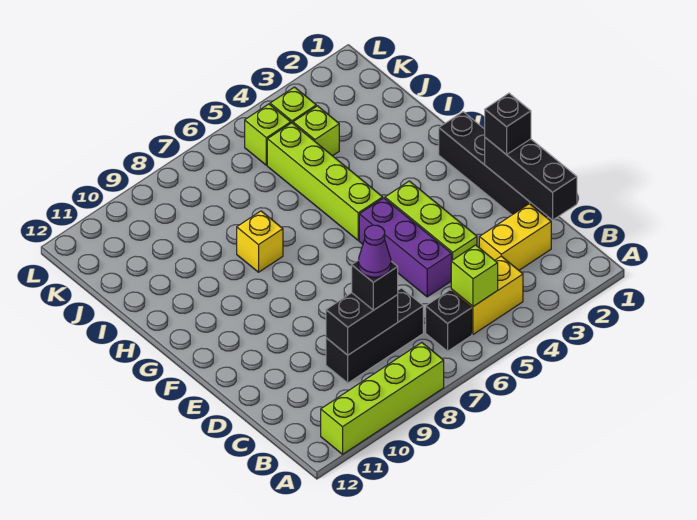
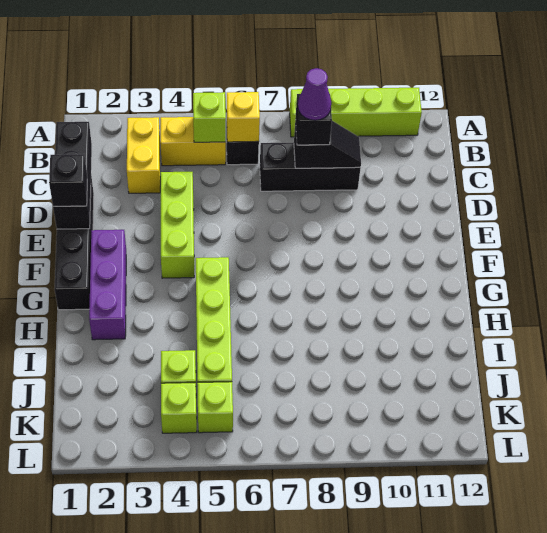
yellow 1x2 brick [479,204,551,270] -> yellow 1x2 brick turned to [127,117,160,193]
black 1x2 brick [326,293,398,355] -> black 1x2 slope [294,121,361,168]
purple 1x3 brick [359,198,452,297] -> purple 1x3 brick moved to [89,230,126,340]
yellow 1x1 brick [237,211,283,272] -> yellow 1x1 brick moved to [227,92,260,142]

